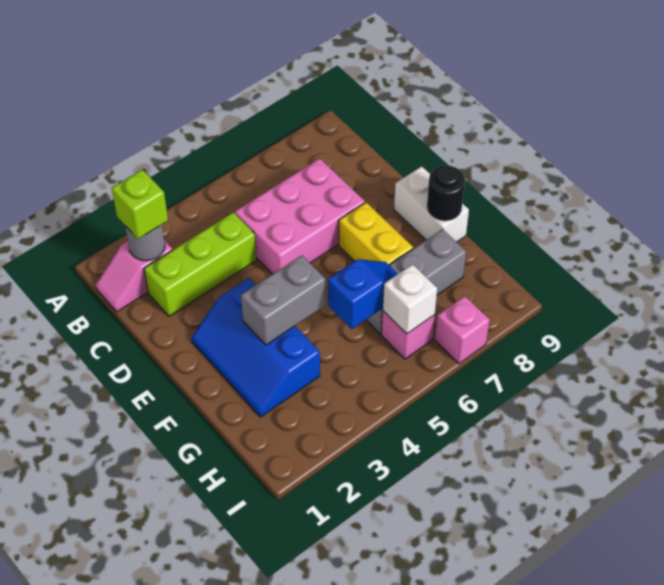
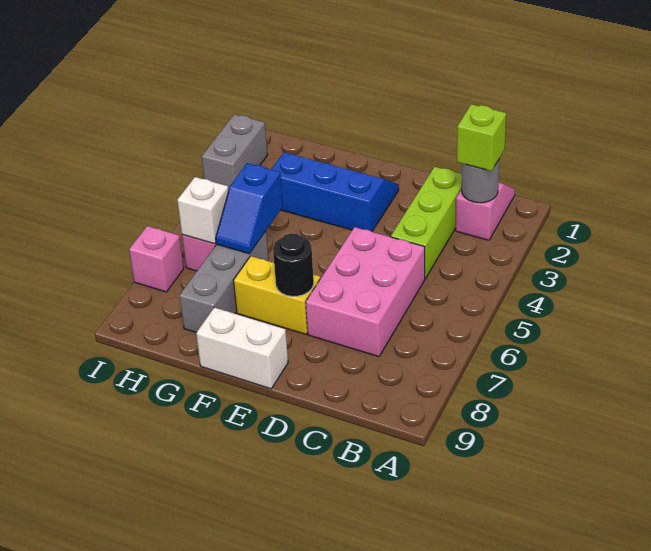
grey 1x2 brick [241,255,326,345] -> grey 1x2 brick moved to [202,114,267,191]
black 1x1 round brick [427,166,465,221] -> black 1x1 round brick moved to [273,234,314,296]

